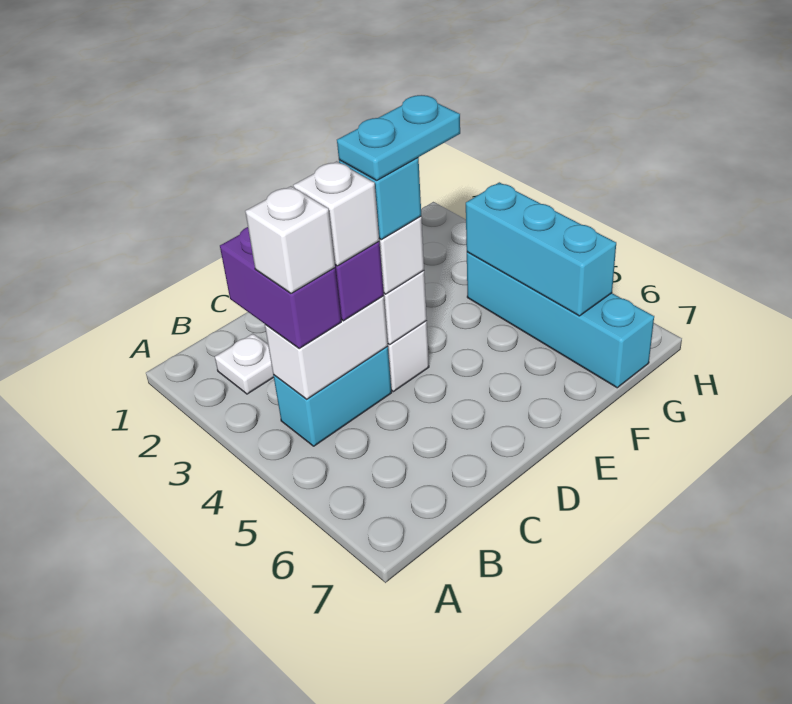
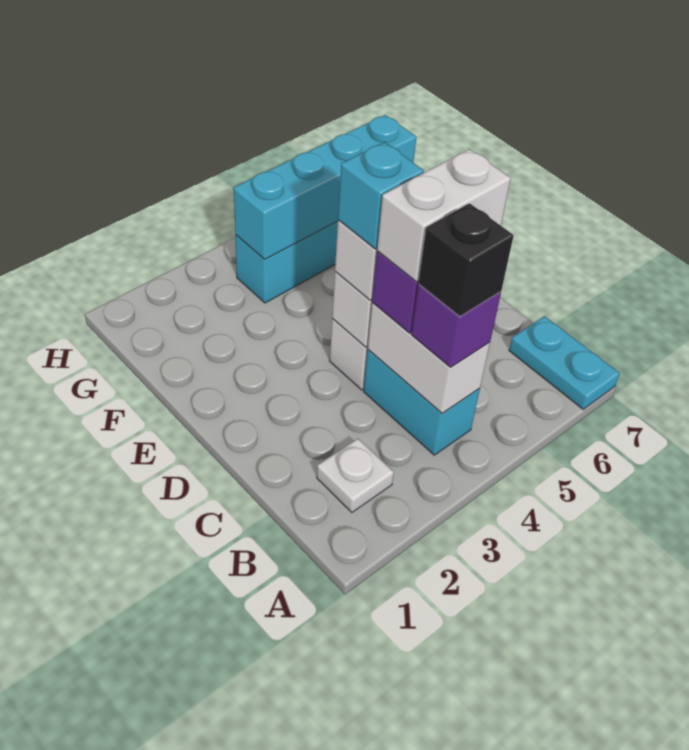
purple 1x2 brick [220,227,341,349] -> purple 1x1 brick [411,285,501,367]
white 1x1 brick [245,186,335,294] -> black 1x1 brick [418,203,514,316]
white 1x1 brick [293,161,379,266] -> white 1x2 brick [377,149,511,282]
cyan 1x2 plate [337,95,460,180] -> cyan 1x2 plate moved to [509,316,620,409]
cyan 1x3 brick [466,182,616,316] -> cyan 1x4 brick [234,115,416,260]

